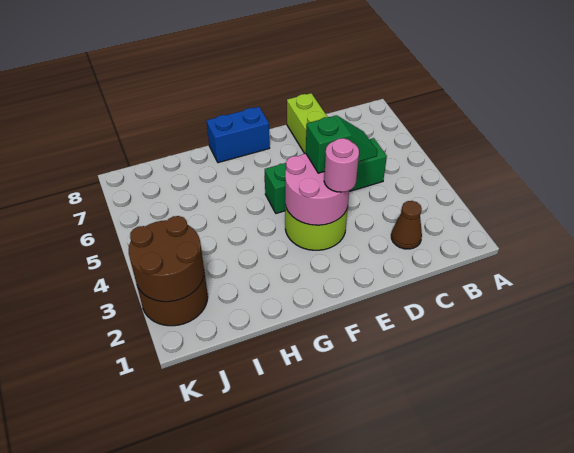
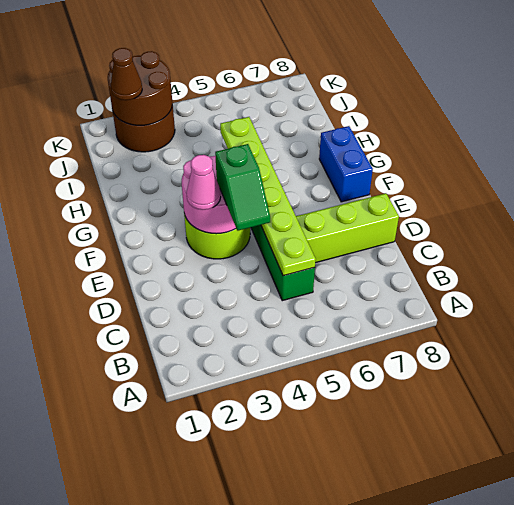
brown 1x1 cone [391,201,422,249] -> brown 1x1 cone moved to [111,48,142,100]
none -> lime 1x6 plate [220,117,316,276]
pink 1x1 round brick [324,138,359,192] -> pink 1x1 cone [187,155,221,210]

